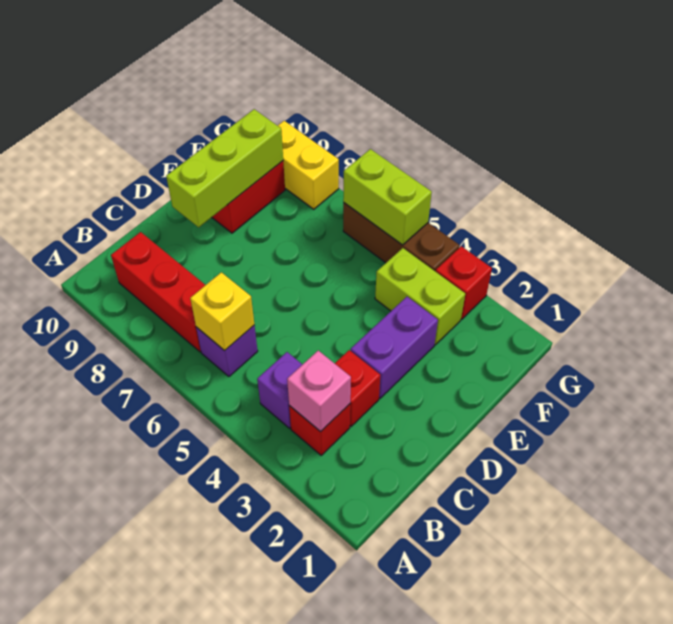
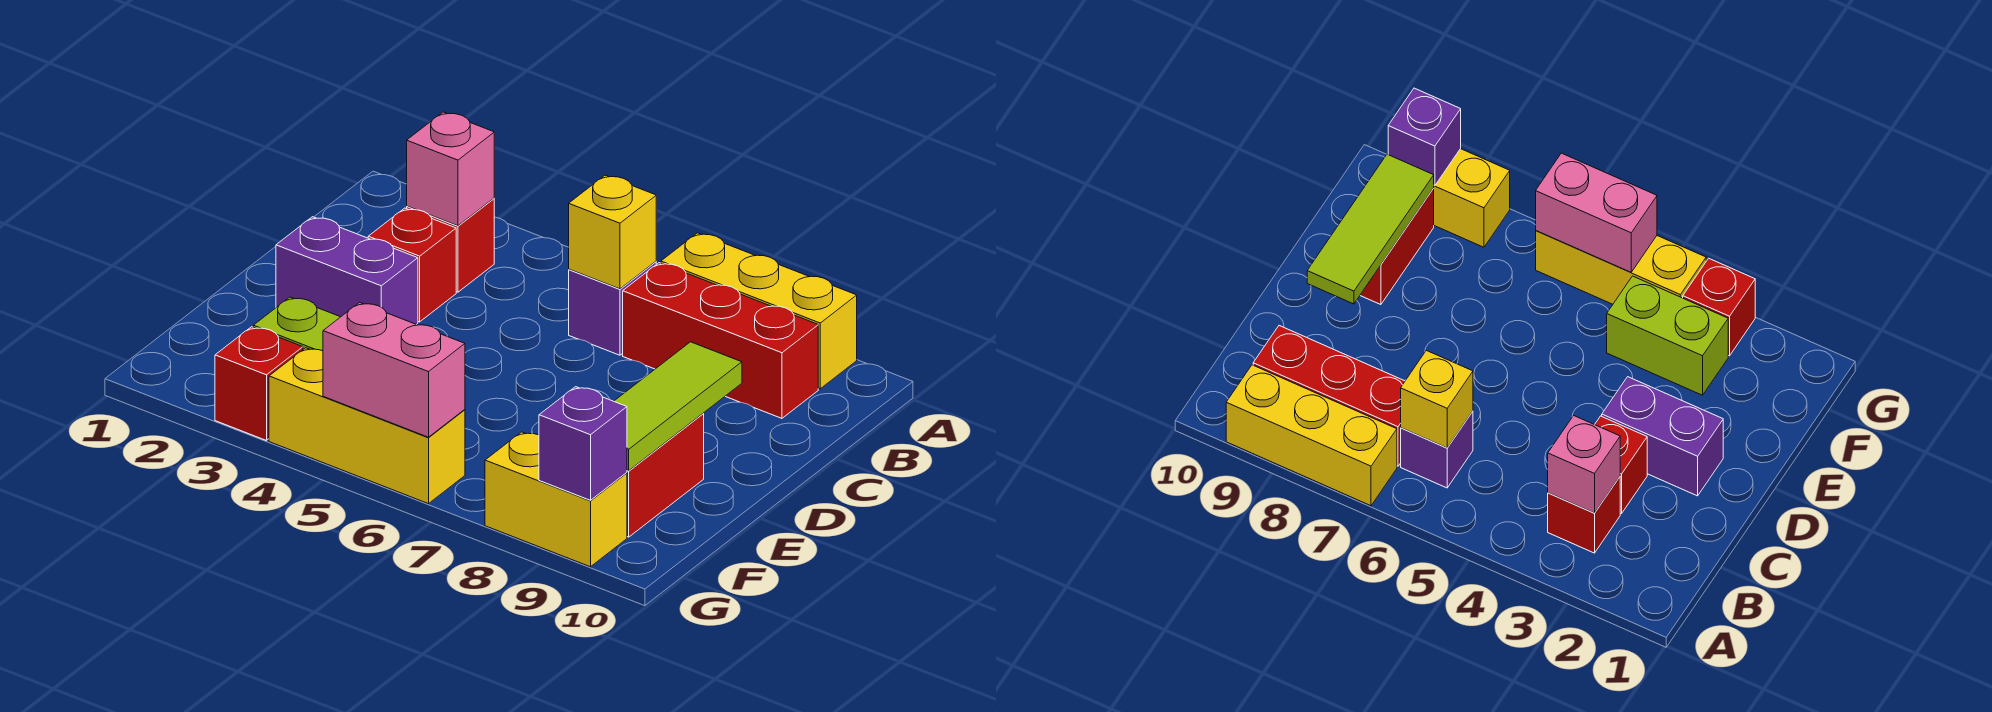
none -> yellow 1x3 brick [661,233,857,389]
purple 1x1 brick [257,352,303,428] -> purple 1x1 brick moved to [539,387,627,500]
purple 1x2 brick [351,297,438,398] -> purple 1x2 brick turned to [276,217,418,325]
lime 1x3 brick [166,109,283,227] -> lime 1x3 tile [614,342,742,471]
brown 1x3 brick [343,203,460,271] -> yellow 1x3 brick [269,348,465,504]
lime 1x2 brick [343,149,432,245] -> pink 1x2 brick [323,302,465,437]

